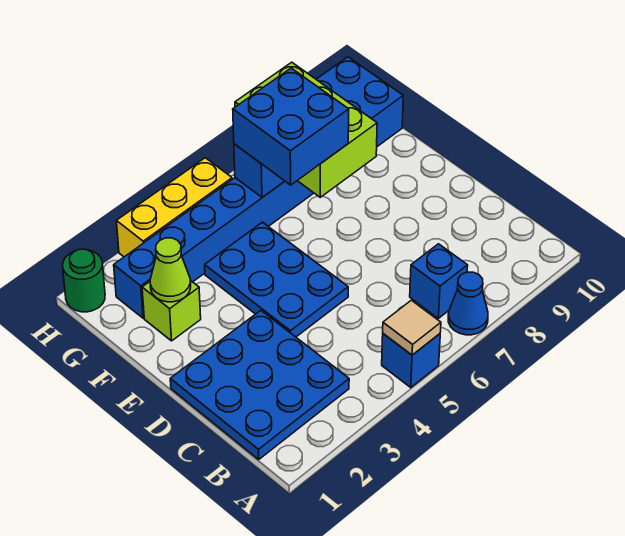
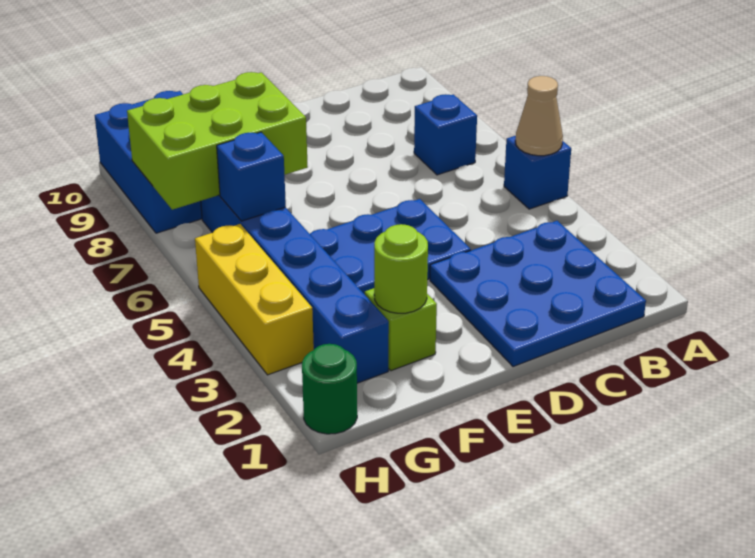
tan 1x1 tile [383,300,441,355] -> tan 1x1 cone [516,76,563,156]
blue 1x1 cone [448,272,488,335] -> none
lime 1x1 cone [150,238,191,302] -> lime 1x1 round brick [374,224,428,313]
blue 2x2 brick [233,68,349,185] -> none

